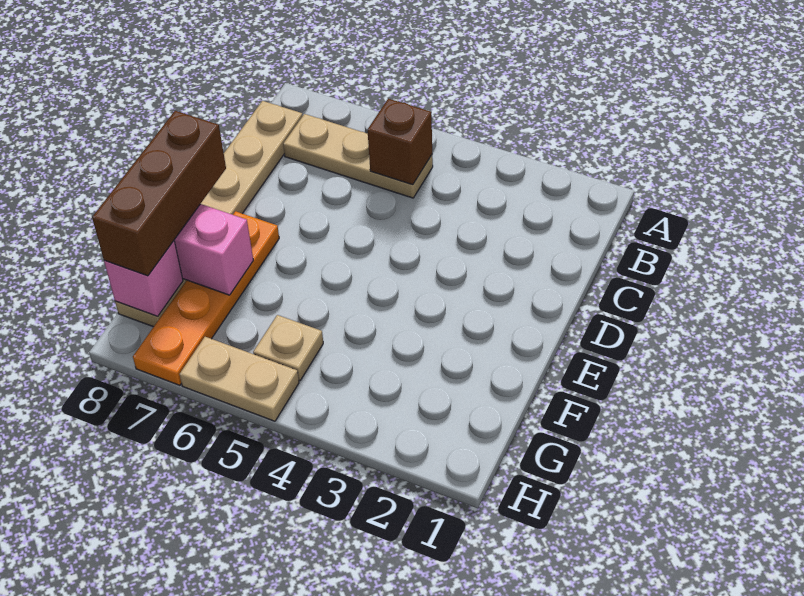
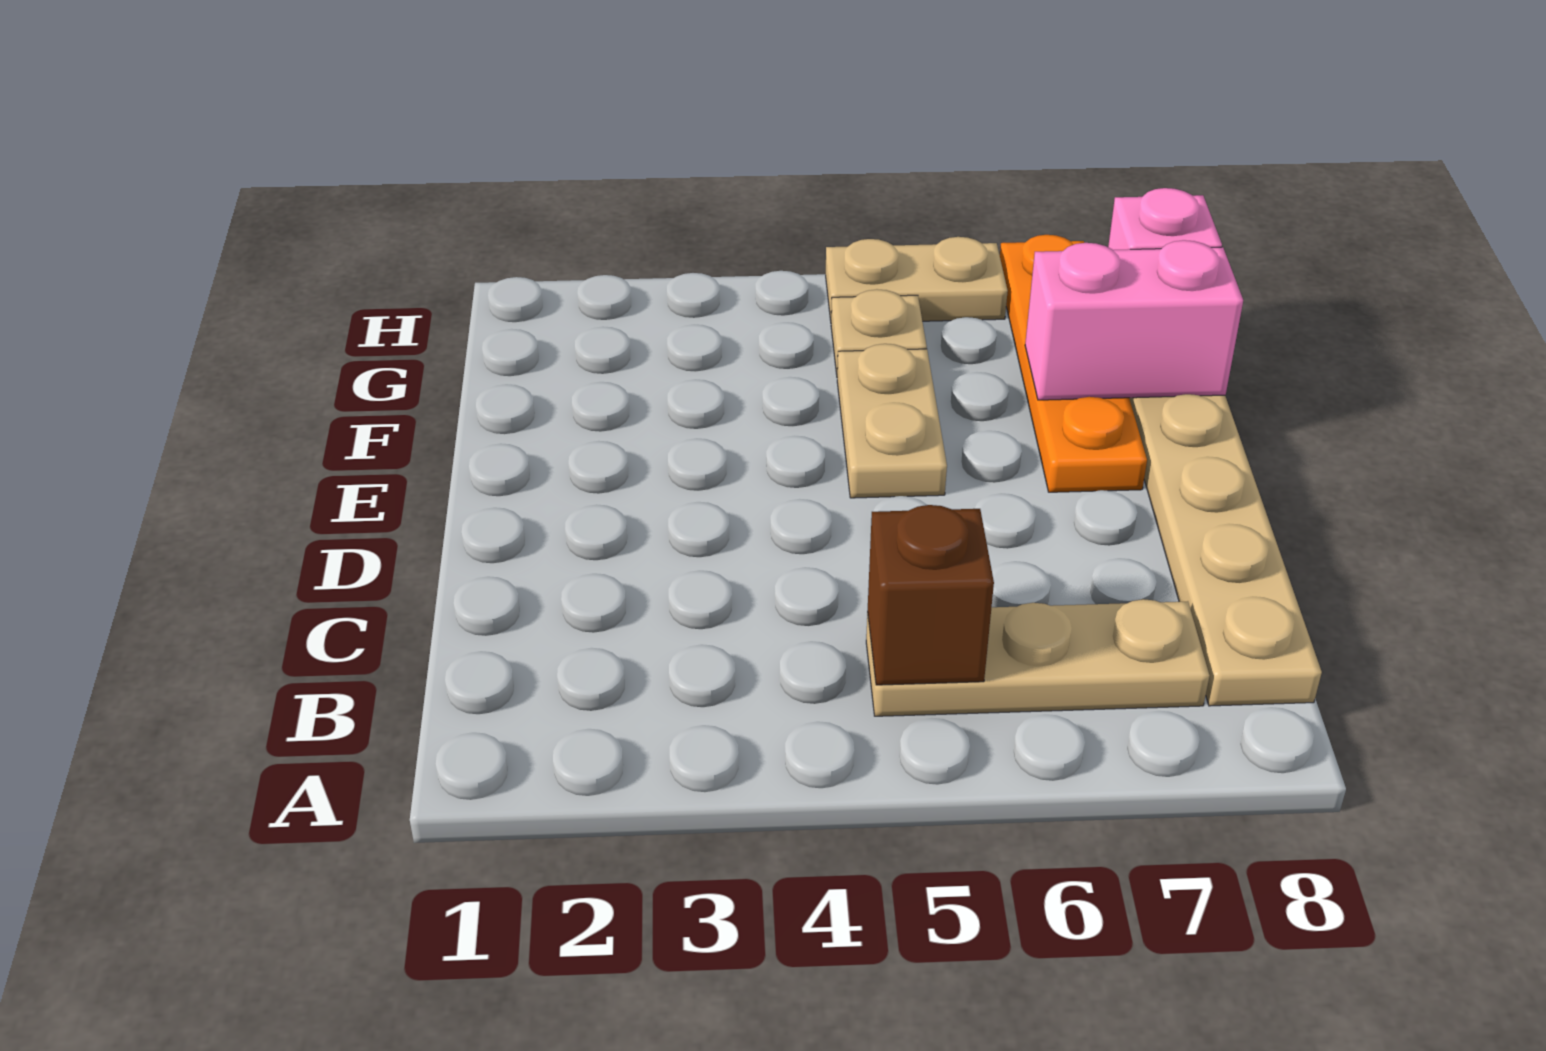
none -> tan 1x2 plate [837,344,947,498]
brown 1x3 brick [92,111,226,276] -> none

